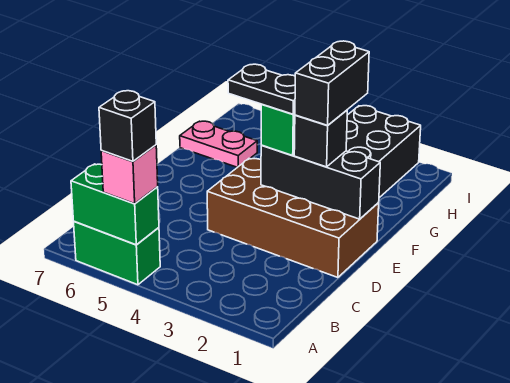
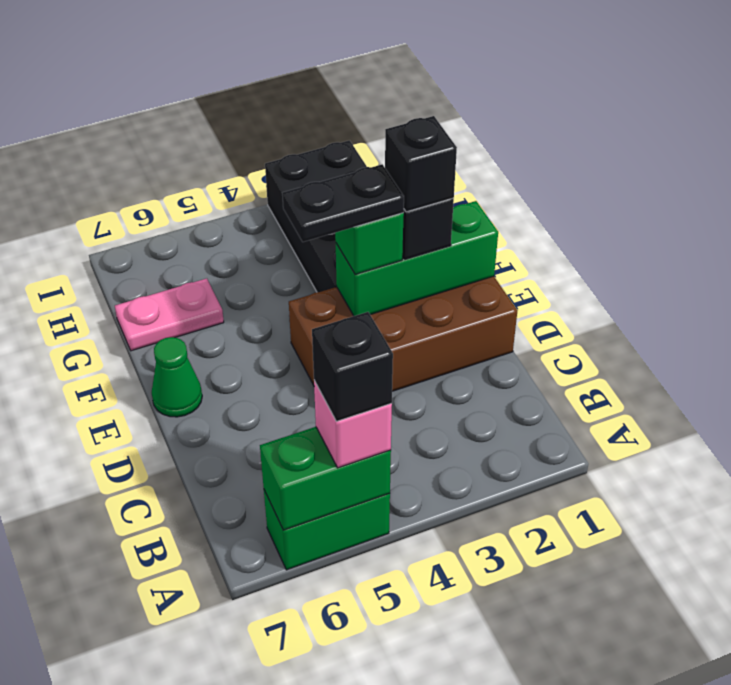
black 1x3 brick [261,145,380,219] -> green 1x3 brick [336,201,498,316]
black 1x2 brick [295,41,369,125] -> black 1x1 brick [385,116,457,212]
none -> green 1x1 cone [152,337,202,417]

